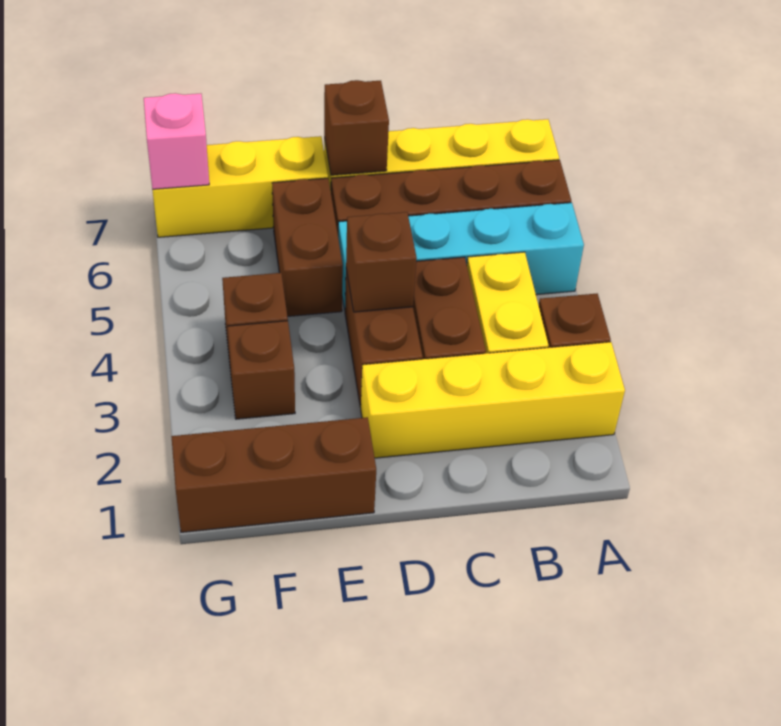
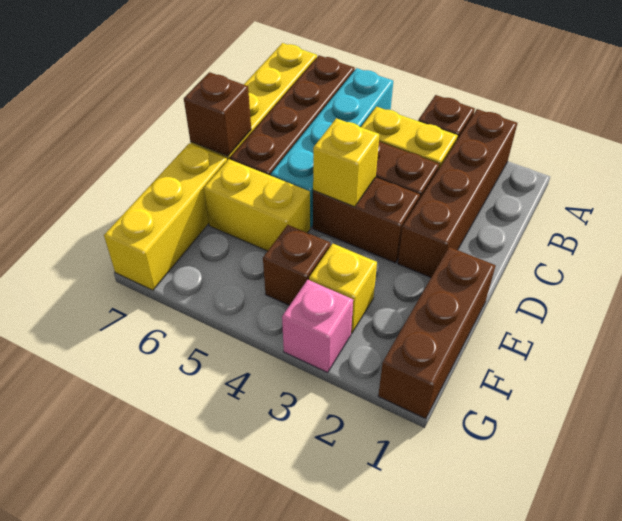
yellow 1x4 brick [361,342,625,458] -> brown 1x4 brick [398,109,517,278]
brown 1x1 brick [346,212,417,312] -> yellow 1x1 brick [313,118,379,207]
brown 1x2 brick [272,178,343,316] -> yellow 1x2 brick [204,159,310,251]
brown 1x1 brick [227,321,295,419] -> yellow 1x1 brick [309,244,377,333]
pink 1x1 brick [144,93,209,189] -> pink 1x1 brick moved to [282,280,353,372]

